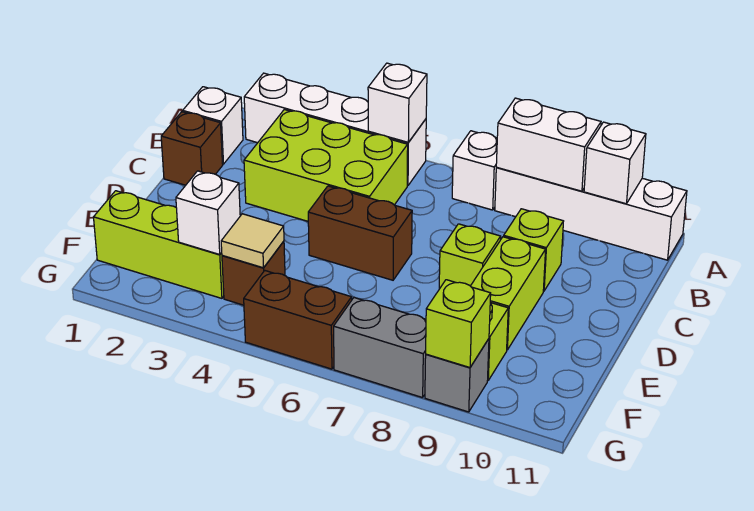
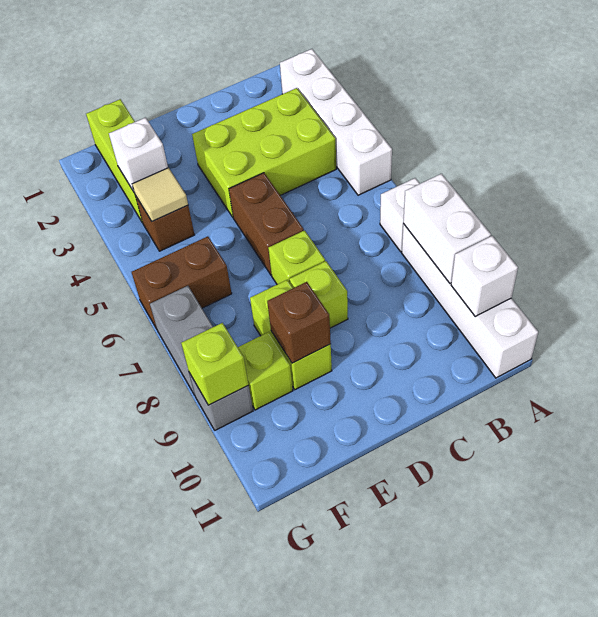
white 1x1 brick [368,63,427,142] -> none
white 1x1 brick [183,87,243,164] -> none
lime 2x3 brick [244,110,408,221] -> lime 2x3 brick turned to [192,88,336,217]
brown 1x1 brick [161,112,223,185] -> brown 1x1 brick moved to [267,282,331,363]
lime 1x1 brick [504,209,564,291] -> lime 1x1 brick moved to [268,231,325,284]
lime 1x2 brick [471,237,546,350] -> lime 1x2 brick turned to [250,280,332,390]
brown 1x2 brick [244,271,352,369] -> brown 1x2 brick turned to [132,236,232,329]

